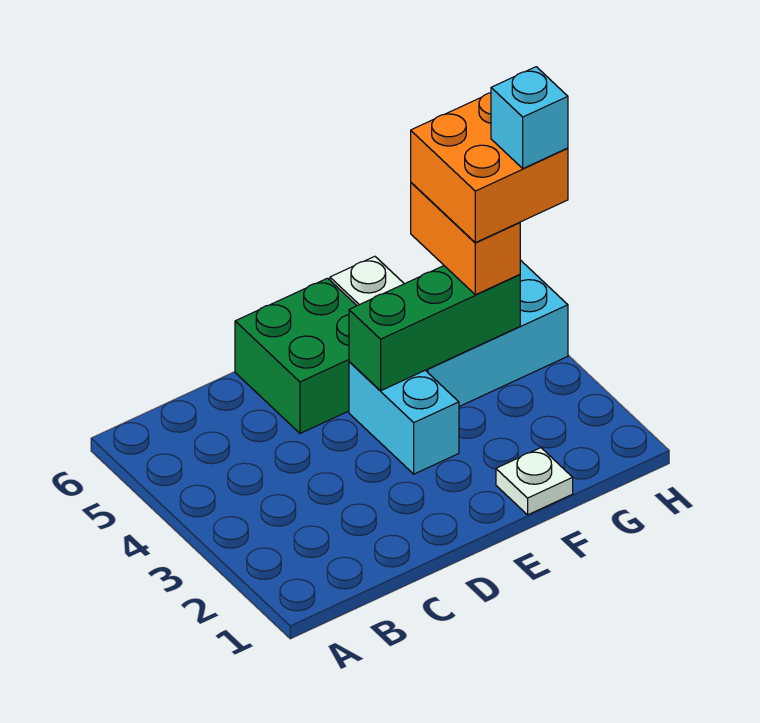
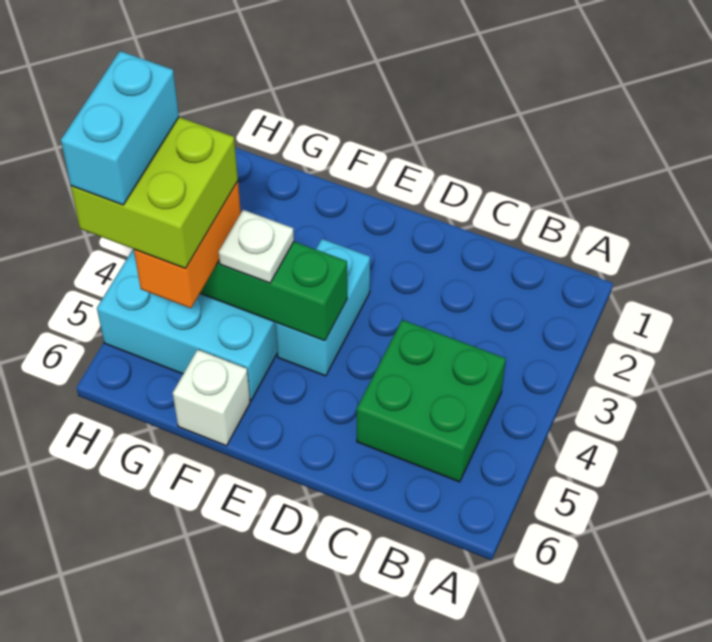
green 2x2 brick [235,278,357,433] -> green 2x2 brick moved to [357,320,506,482]
white 1x1 plate [496,448,573,515] -> white 1x1 plate moved to [219,210,294,283]
orange 2x2 brick [411,93,568,243] -> lime 2x2 brick [71,117,238,268]
cyan 1x1 brick [491,67,568,168] -> cyan 1x2 brick [61,51,179,205]

